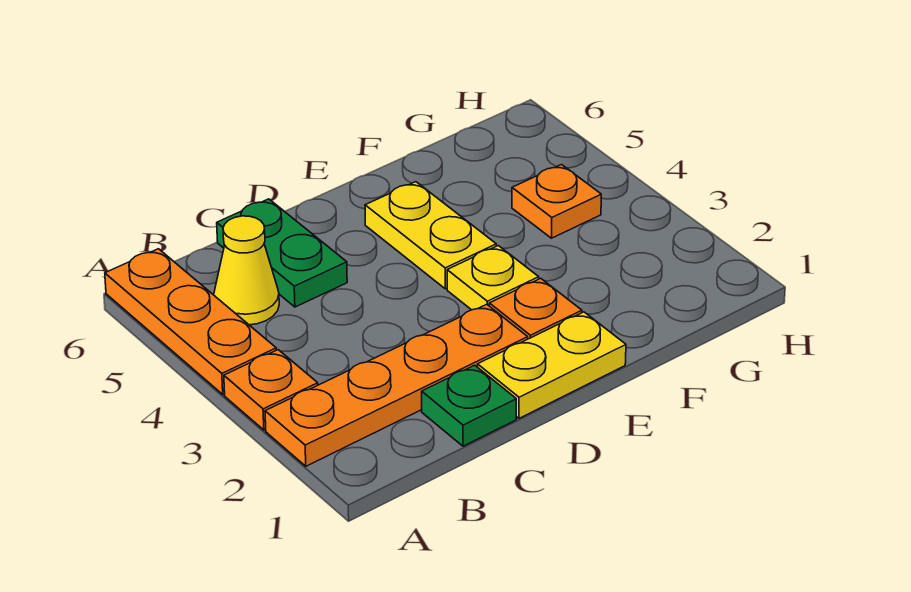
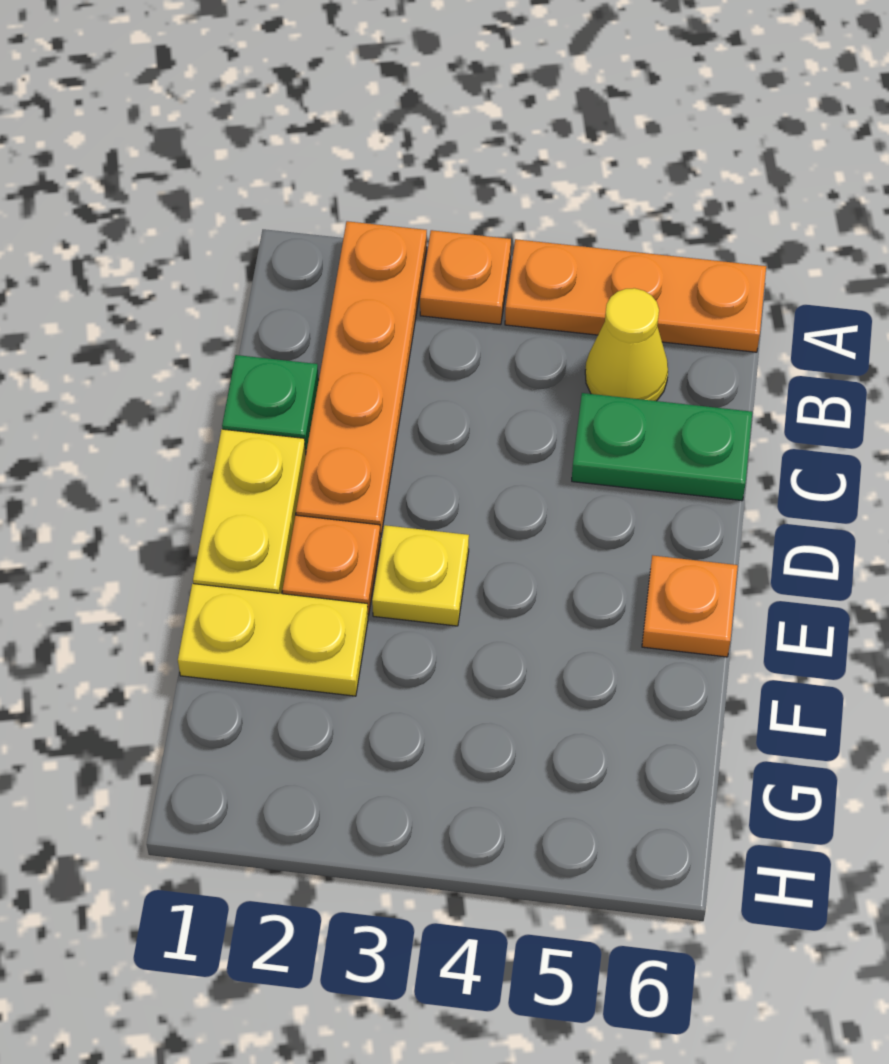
yellow 1x2 plate [365,182,496,289] -> yellow 1x2 plate moved to [178,584,368,696]
orange 1x1 plate [512,165,601,238] -> orange 1x1 plate moved to [642,555,738,657]

